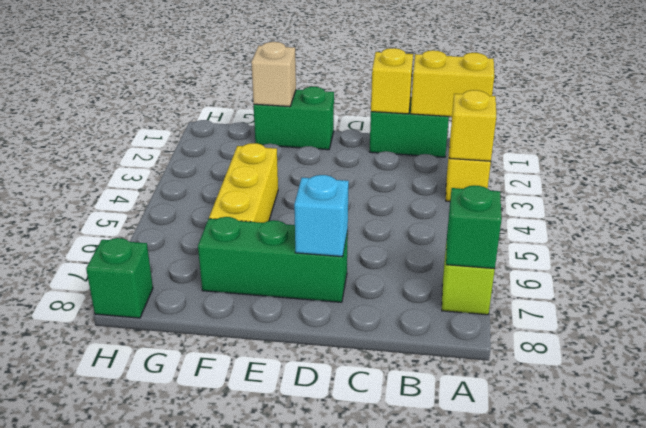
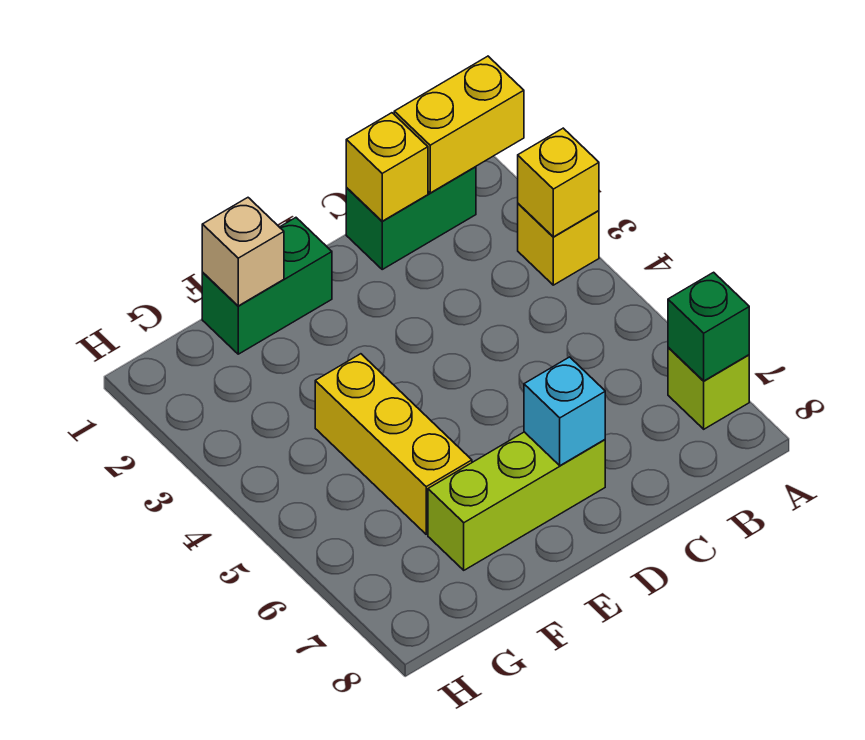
green 1x3 brick [198,217,348,302] -> lime 1x3 brick [428,432,605,570]
green 1x1 brick [86,238,153,318] -> none

